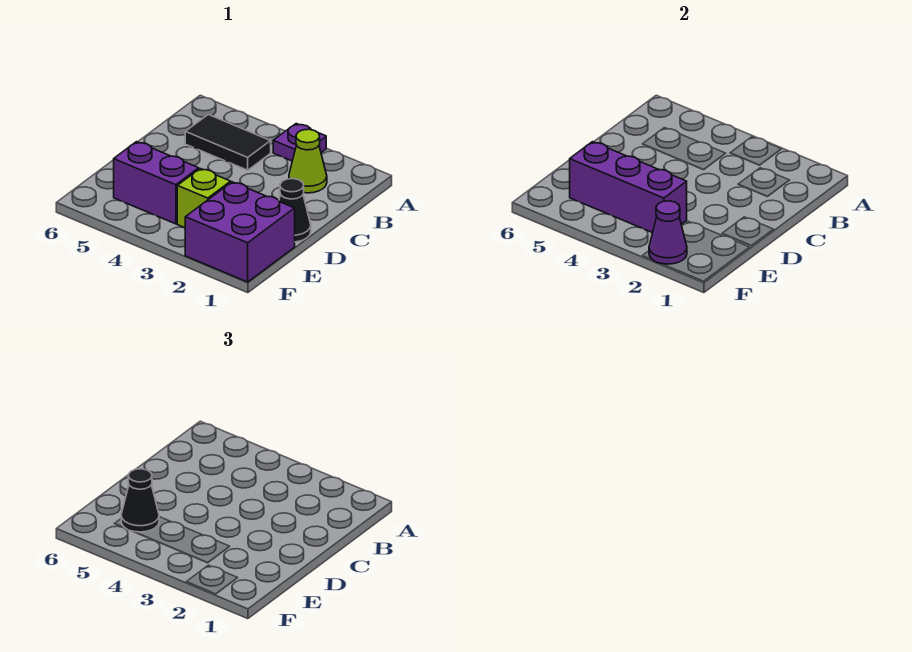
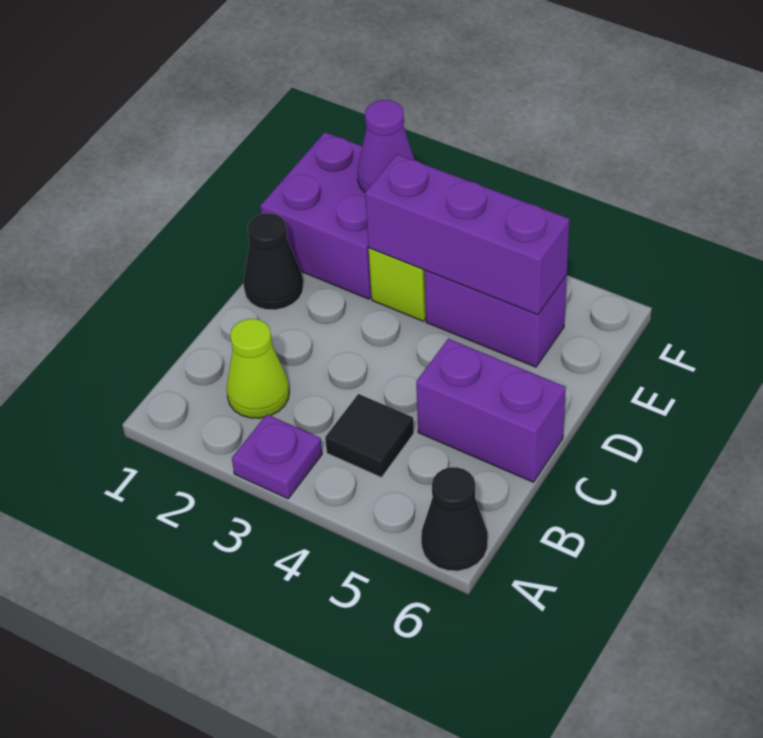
black 1x2 tile [185,114,271,170] -> black 1x1 tile [325,394,414,477]
none -> purple 1x2 brick [416,339,566,482]
black 1x1 cone [121,469,159,532] -> black 1x1 cone moved to [421,467,488,571]

